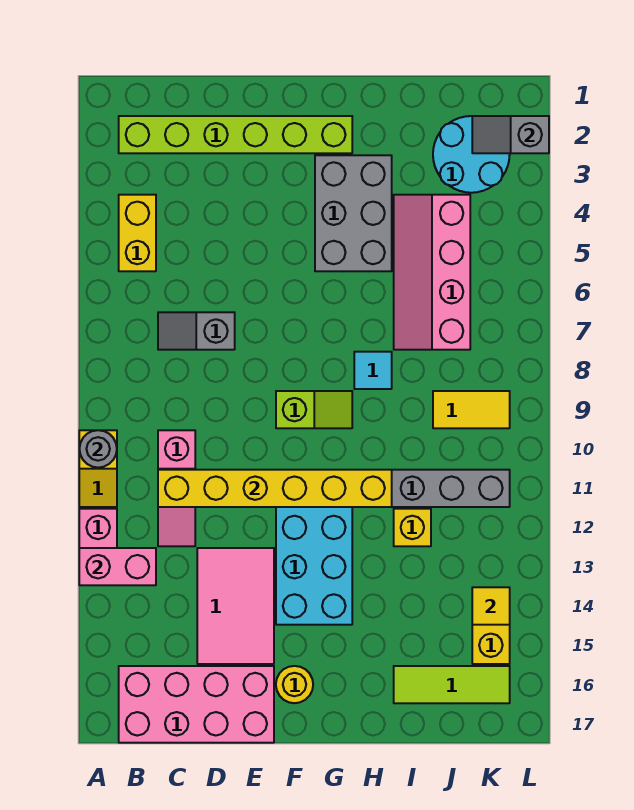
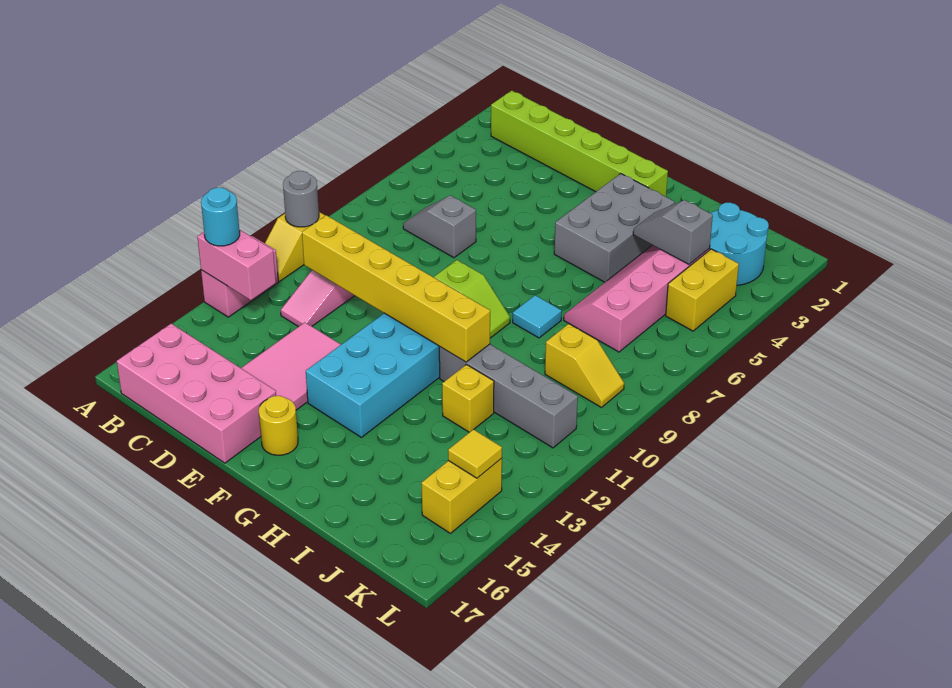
none -> cyan 1x1 round brick [201,188,240,246]
yellow 1x2 brick [119,195,156,271] -> yellow 1x2 brick moved to [666,249,739,331]
lime 1x3 tile [394,666,510,703] -> none
yellow 1x2 tile [433,391,510,428] -> yellow 1x2 slope [545,324,624,408]
grey 1x2 slope [472,116,549,153] -> grey 1x2 slope moved to [633,200,713,264]

